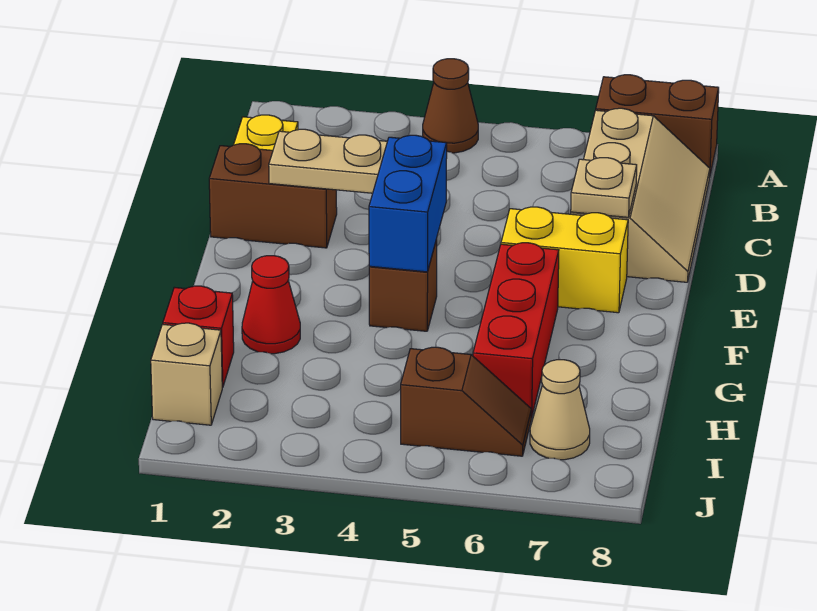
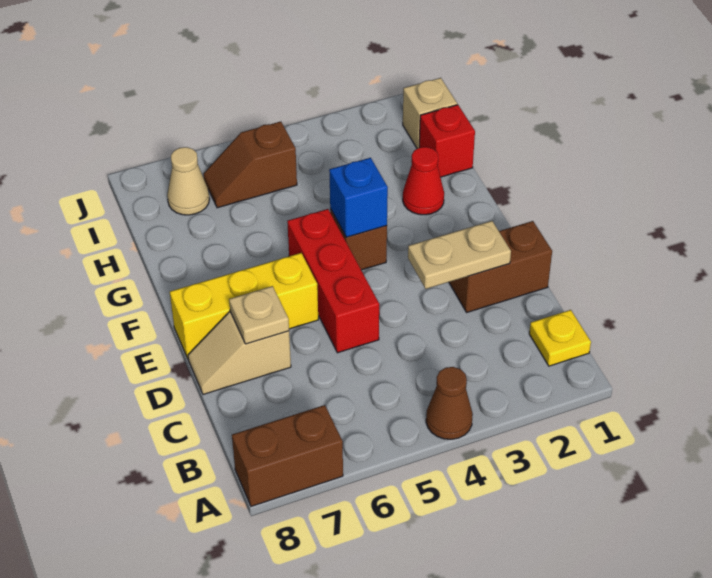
tan 2x3 slope [571,108,710,282] -> tan 1x2 slope [188,312,291,394]
blue 1x2 brick [369,135,447,272] -> blue 1x1 brick [329,158,388,237]
yellow 1x2 brick [501,207,628,313] -> yellow 1x3 brick [170,253,318,359]
red 1x3 brick [473,243,559,418] -> red 1x3 brick moved to [287,209,379,353]

